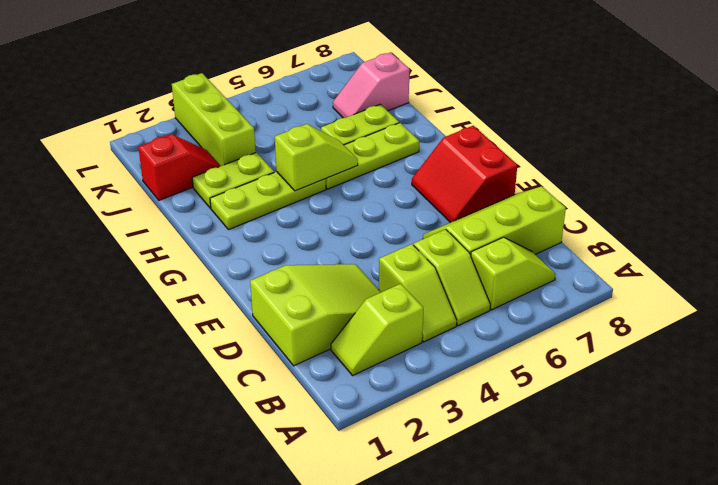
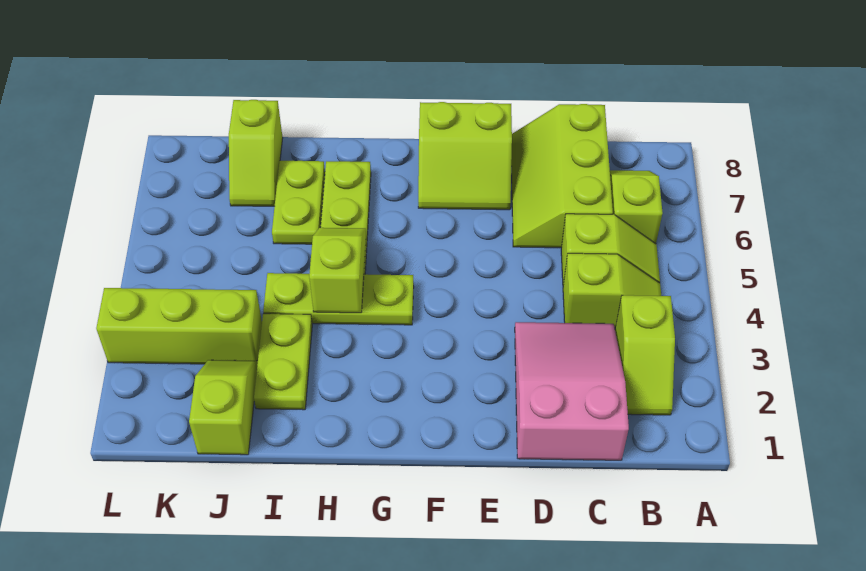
lime 2x3 slope [250,264,381,366] -> pink 2x3 slope [515,322,629,460]
red 2x2 slope [412,126,517,223] -> lime 2x2 slope [418,102,512,210]
lime 1x3 plate [210,172,326,230] -> lime 1x3 plate turned to [263,273,414,325]
red 1x2 slope [138,134,220,200] -> lime 1x2 slope [189,360,257,455]
pink 1x2 slope [333,52,410,118] -> lime 1x2 slope [229,100,283,206]

